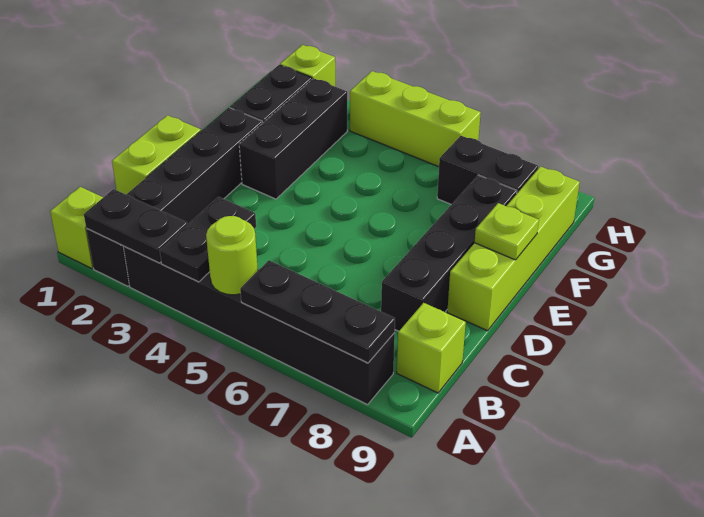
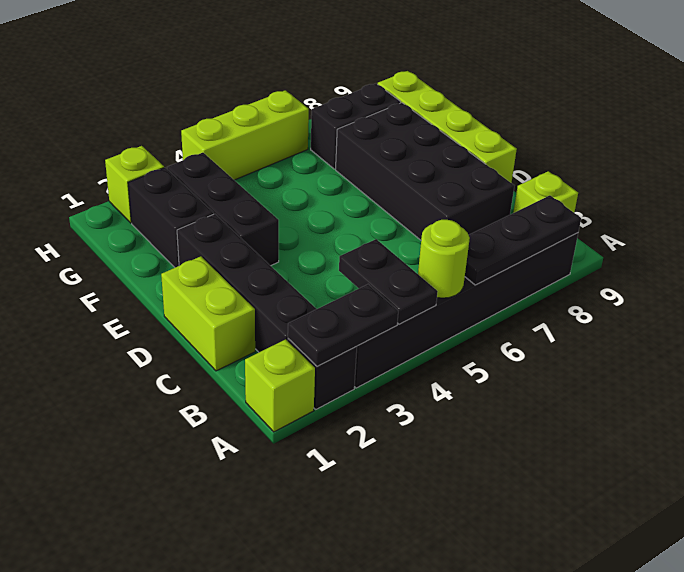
black 1x4 brick [381,175,517,331] -> black 2x4 brick [336,103,514,240]
lime 1x1 plate [475,203,539,260] -> none

